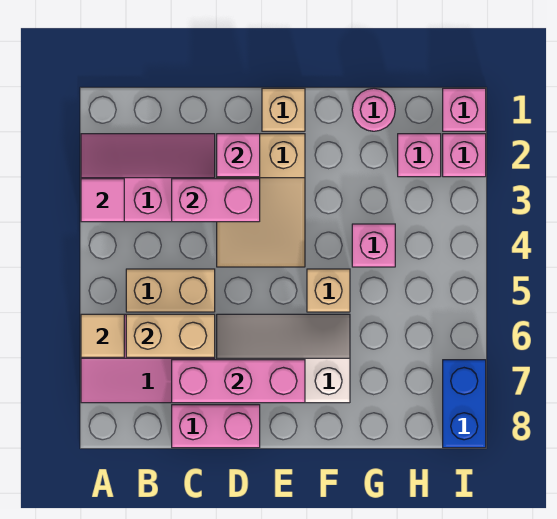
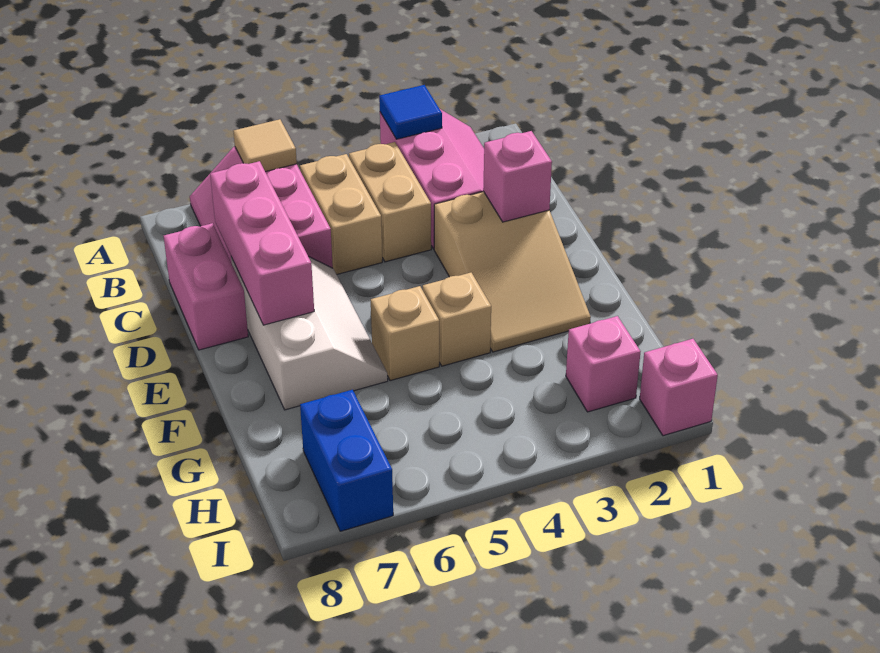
pink 1x1 tile [81,179,124,222] -> blue 1x1 tile [379,85,442,139]
tan 1x2 brick [126,314,215,357] -> tan 1x2 brick moved to [349,142,431,262]
pink 1x2 brick [172,179,260,222] -> none
tan 2x3 slope [217,134,305,267] -> tan 2x3 slope turned to [434,192,591,352]
tan 1x1 brick [262,88,305,131] -> tan 1x1 brick moved to [423,273,491,366]
pink 1x1 round brick [352,88,395,131] -> none
pink 1x1 brick [352,224,395,267] -> none
pink 1x1 brick [443,134,486,177] -> none
blue 1x2 brick [443,360,486,448] -> blue 1x2 brick turned to [300,390,393,531]

